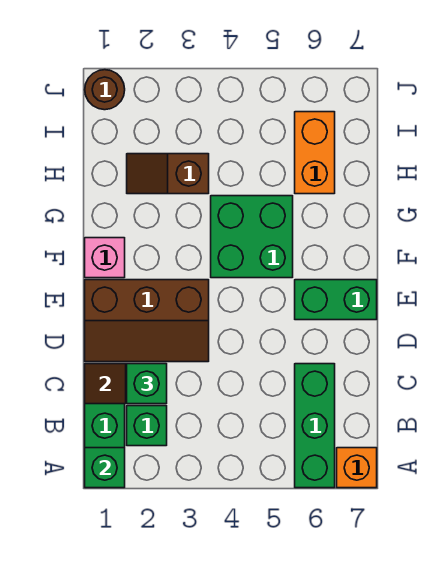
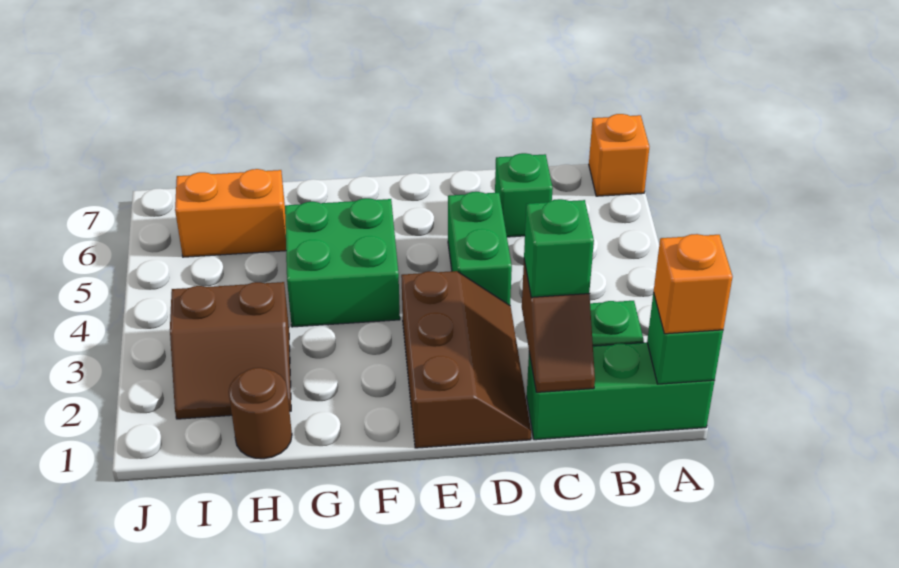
none -> orange 1x1 brick [654,234,733,334]
green 1x3 brick [295,364,335,488] -> green 1x1 brick [495,153,553,237]
green 1x2 brick [295,280,377,320] -> green 1x2 brick moved to [448,192,512,305]
pink 1x1 brick [85,238,125,278] -> none
brown 1x2 slope [127,154,209,194] -> brown 2x2 slope [170,282,291,419]
brown 1x1 round brick [85,70,125,110] -> brown 1x1 round brick moved to [229,368,292,459]

